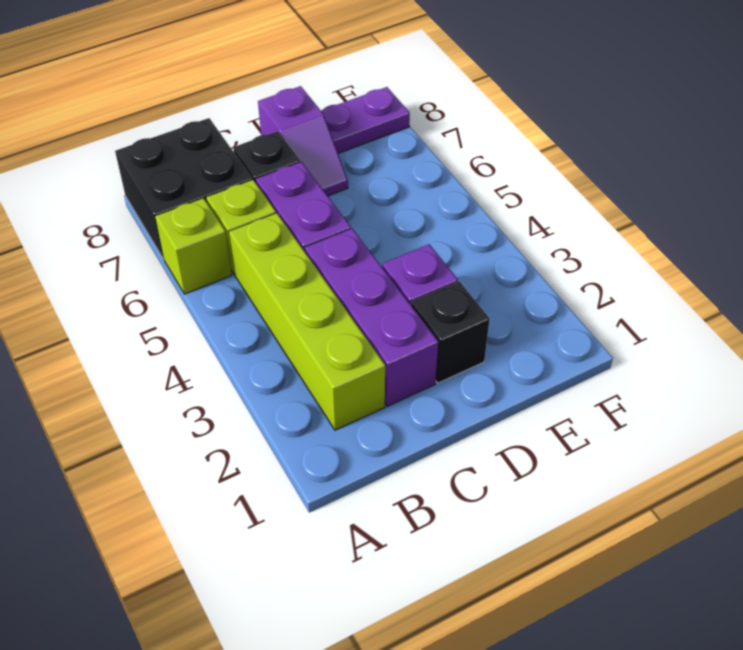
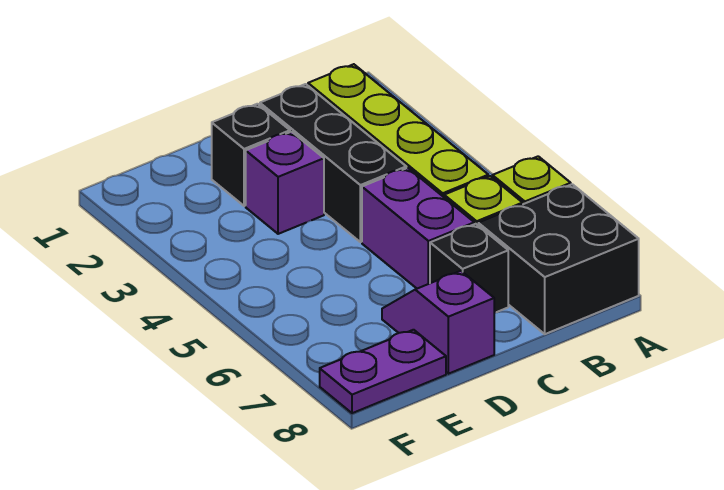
purple 1x3 brick [305,229,438,406] -> black 1x3 brick [260,84,406,242]

